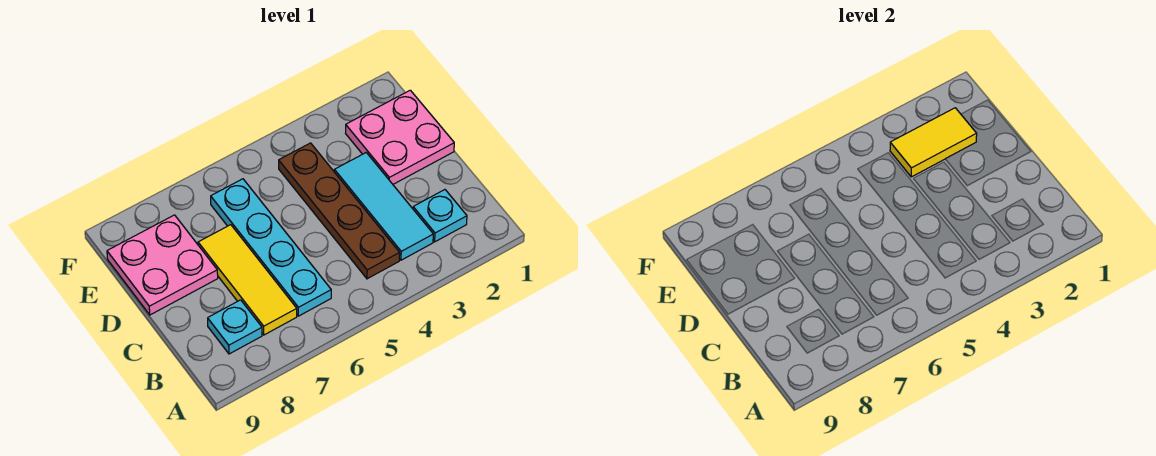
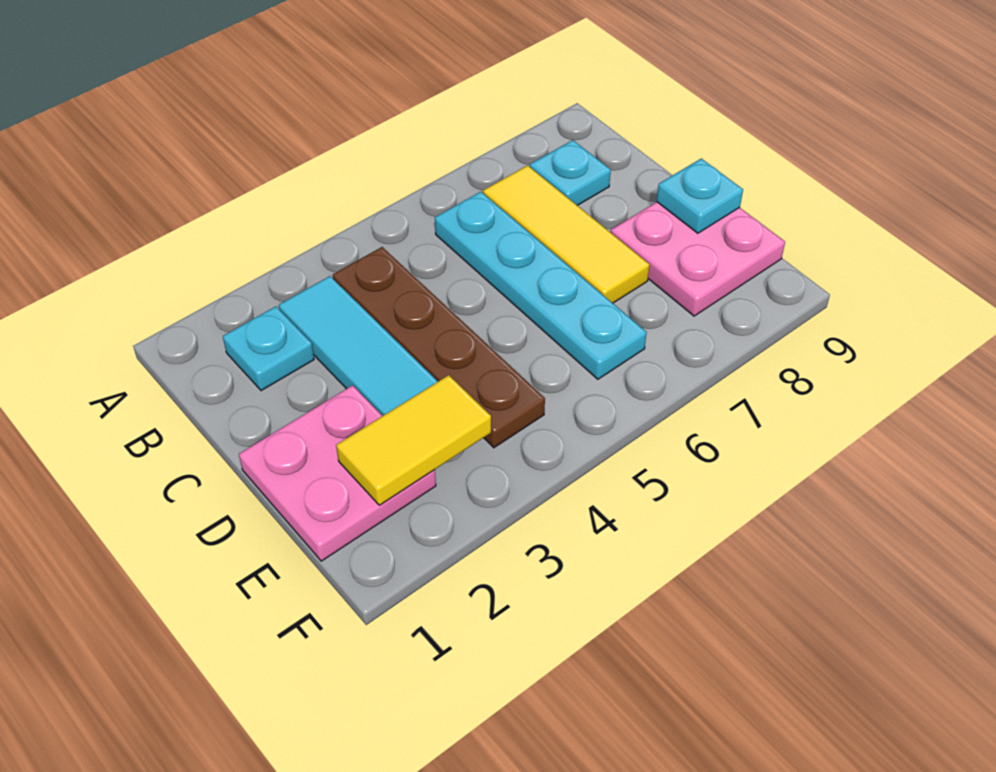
none -> cyan 1x1 plate [657,159,743,233]

